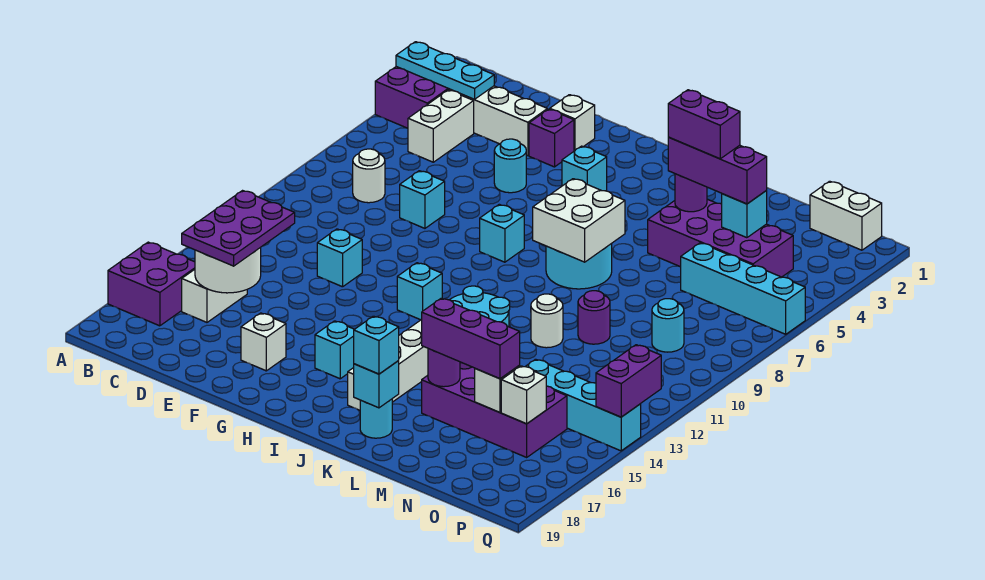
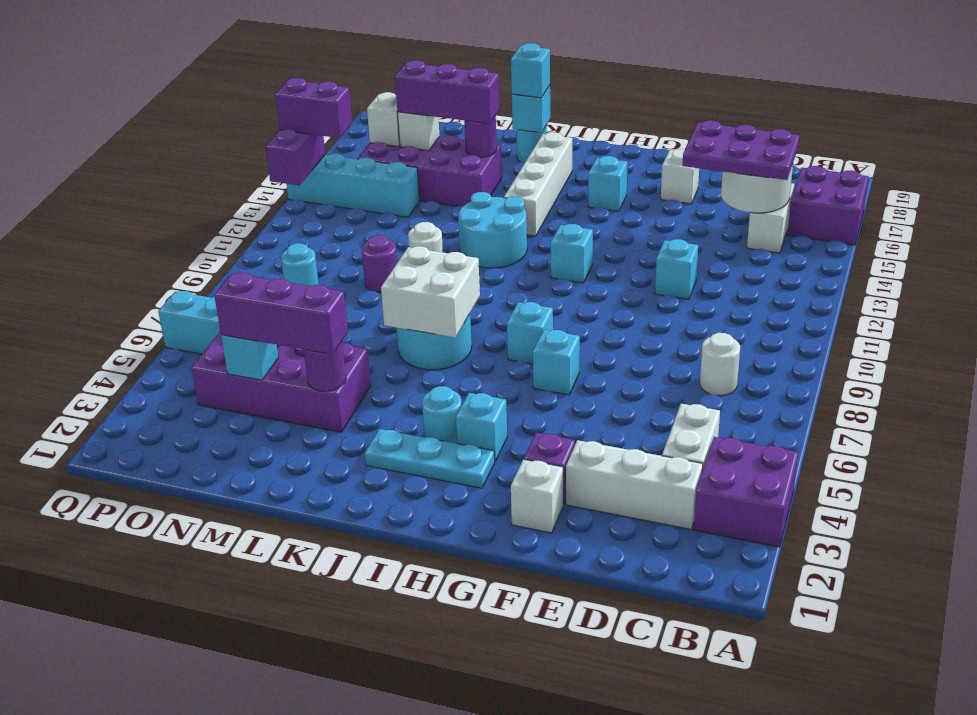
cyan 1x3 plate [396,42,494,99] -> cyan 1x3 plate moved to [365,429,495,488]
purple 2x3 plate [182,191,295,266] -> purple 2x3 plate turned to [682,120,800,180]
cyan 1x1 brick [400,171,445,228] -> cyan 1x1 brick moved to [533,330,580,395]
cyan 1x1 round brick [494,139,526,193] -> cyan 1x1 round brick moved to [422,386,462,444]
purple 1x2 brick [668,90,740,159] -> purple 1x2 brick moved to [275,78,352,138]
white 1x2 brick [810,181,882,250] -> none

